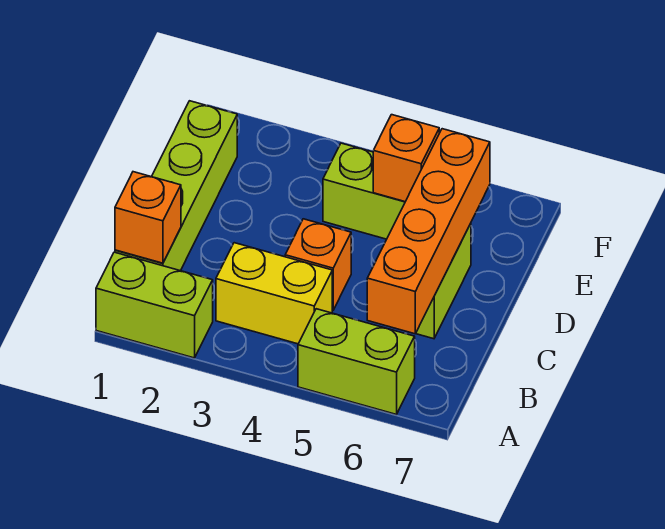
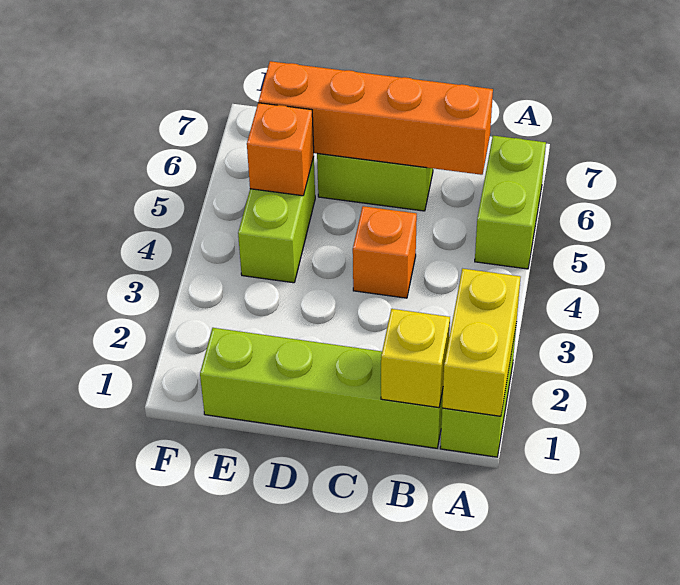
orange 1x1 brick [115,172,181,263] -> yellow 1x1 brick [381,309,450,408]
yellow 1x2 brick [216,243,332,344] -> yellow 1x2 brick moved to [442,269,521,416]

